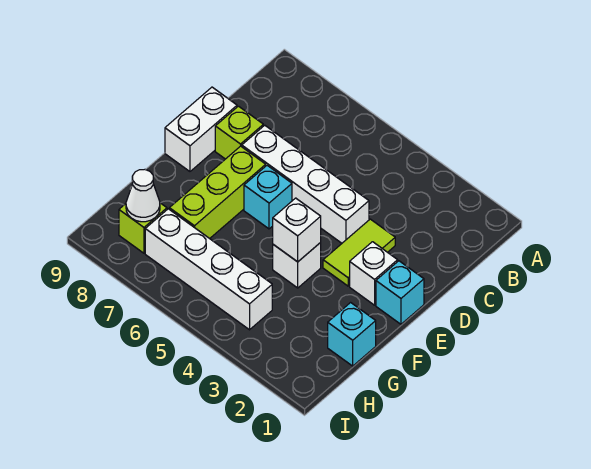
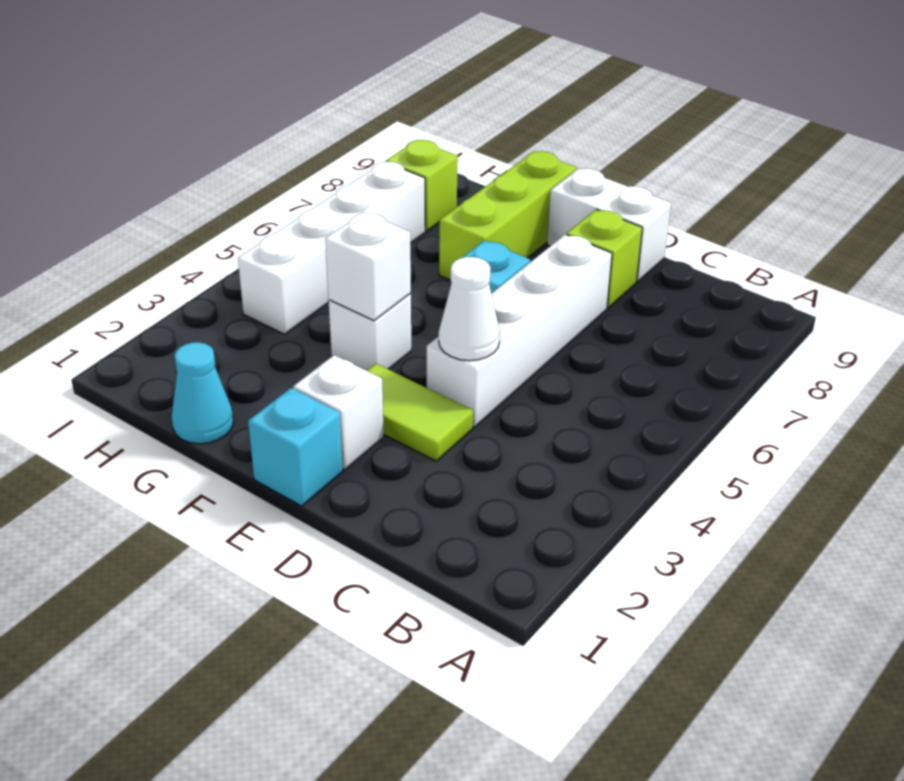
lime 1x3 brick [169,146,266,239] -> lime 1x3 brick turned to [439,151,577,280]
cyan 1x1 brick [328,303,376,366] -> cyan 1x1 cone [172,342,233,444]
white 1x1 cone [126,169,160,222] -> white 1x1 cone moved to [439,257,500,361]

